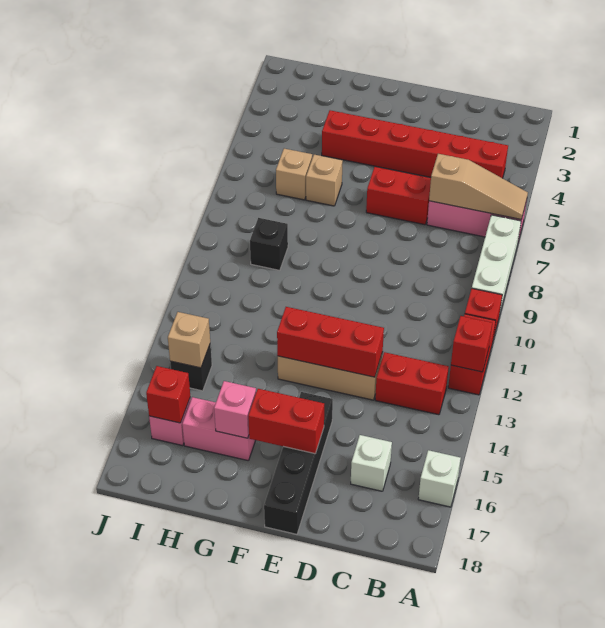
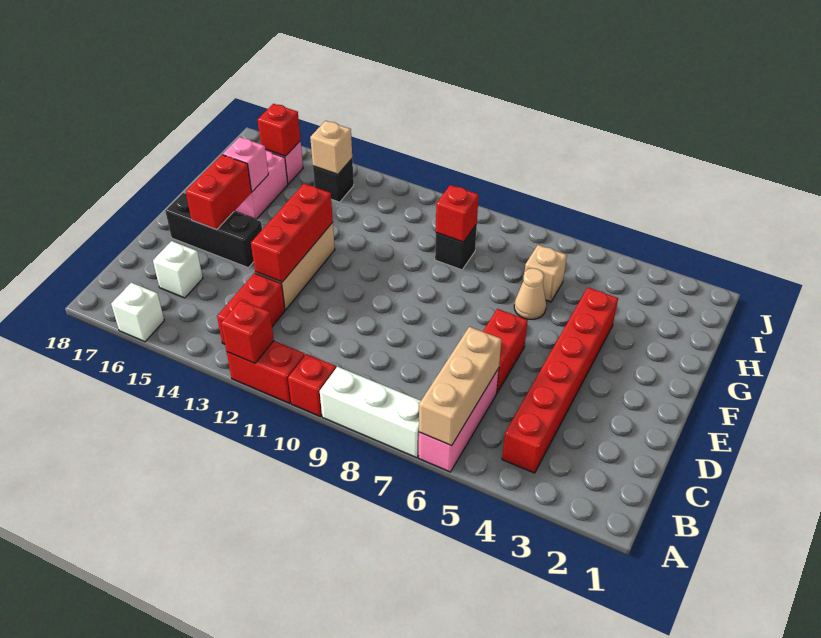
tan 1x3 slope [429,154,528,219] -> tan 1x3 brick [419,327,502,446]
black 1x4 brick [264,392,333,534] -> black 1x3 brick [165,193,262,267]
tan 1x1 brick [306,155,343,206] -> tan 1x1 cone [514,268,546,319]
none -> red 1x1 brick [436,185,479,242]

